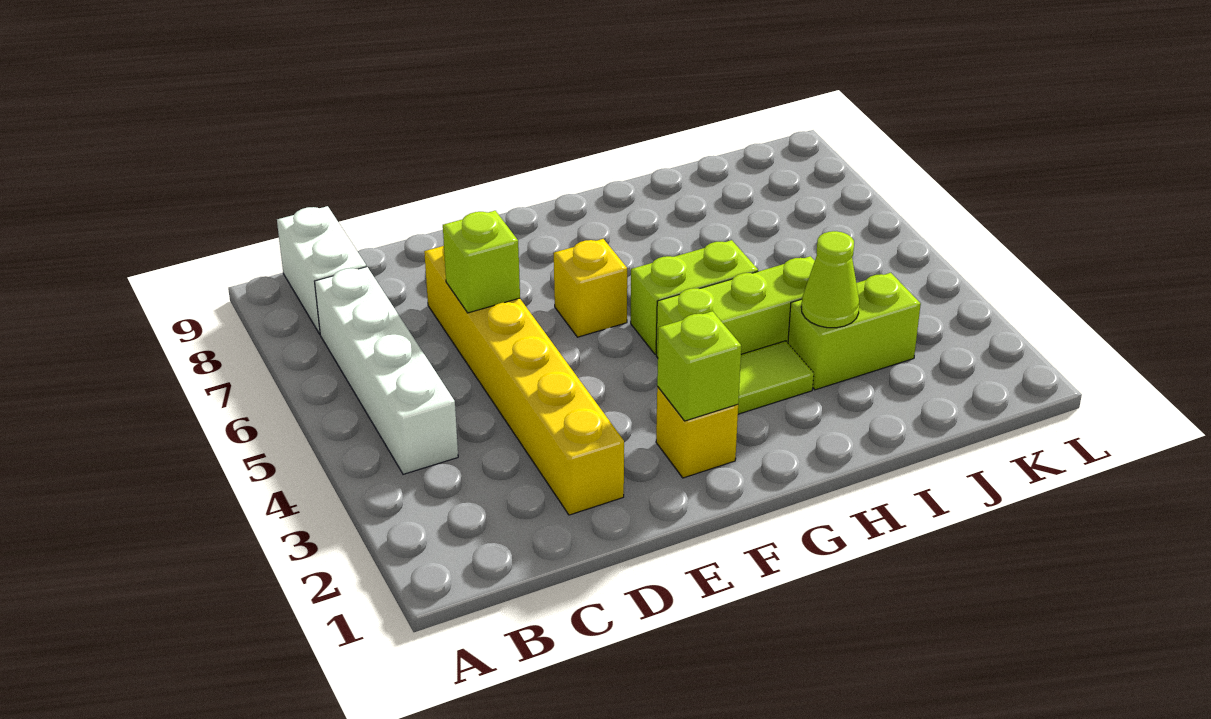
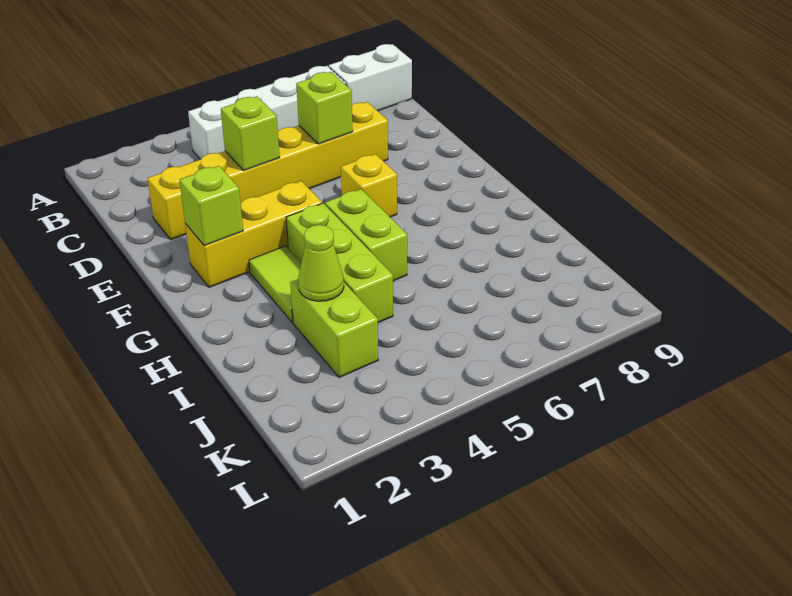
none -> lime 1x1 brick [221,96,280,170]
yellow 1x1 brick [656,387,738,478] -> yellow 1x3 brick [185,181,322,287]

